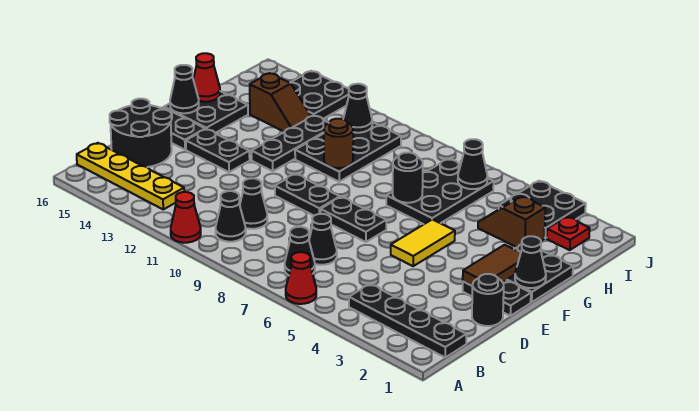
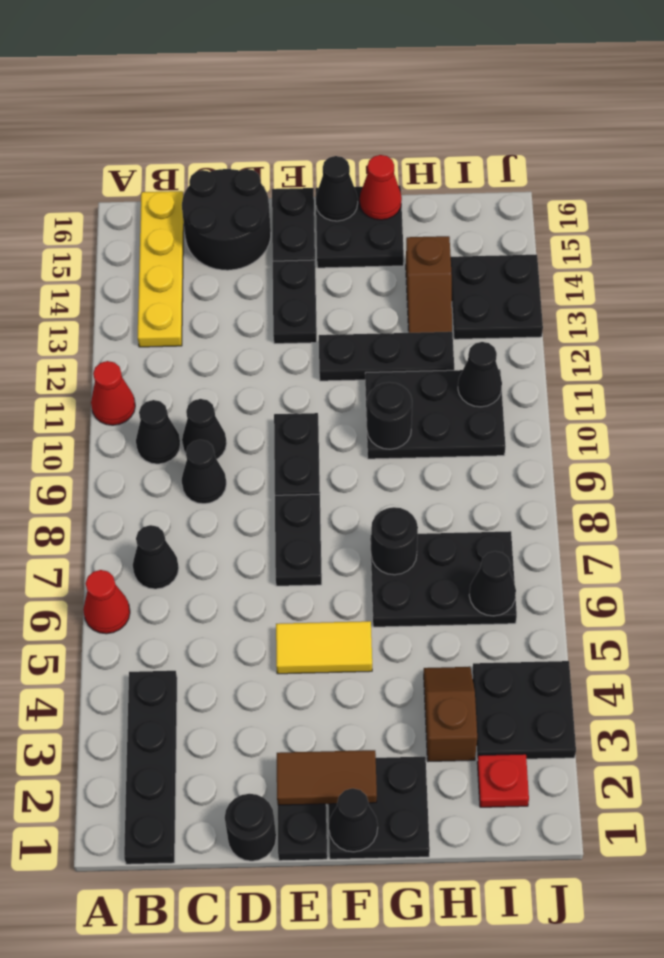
black 1x1 cone [309,214,337,265] -> black 1x1 cone moved to [182,440,226,504]
brown 1x1 round brick [324,119,353,168] -> black 1x1 round brick [367,382,412,449]

